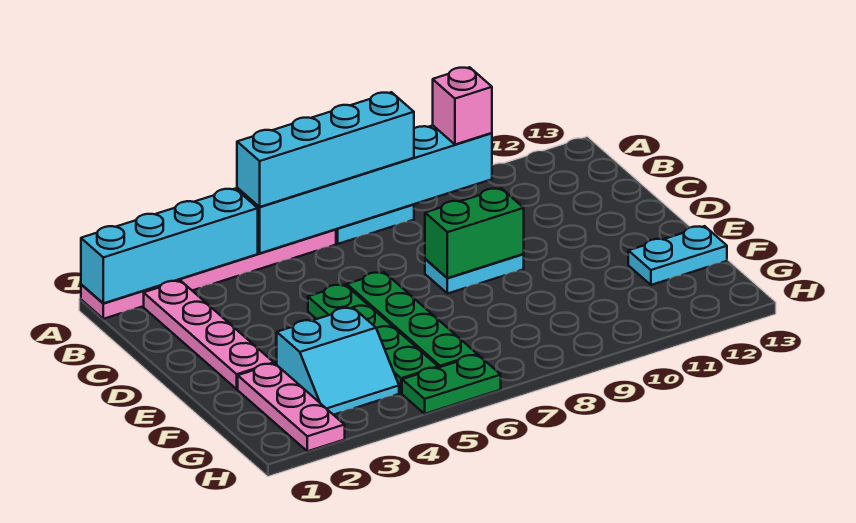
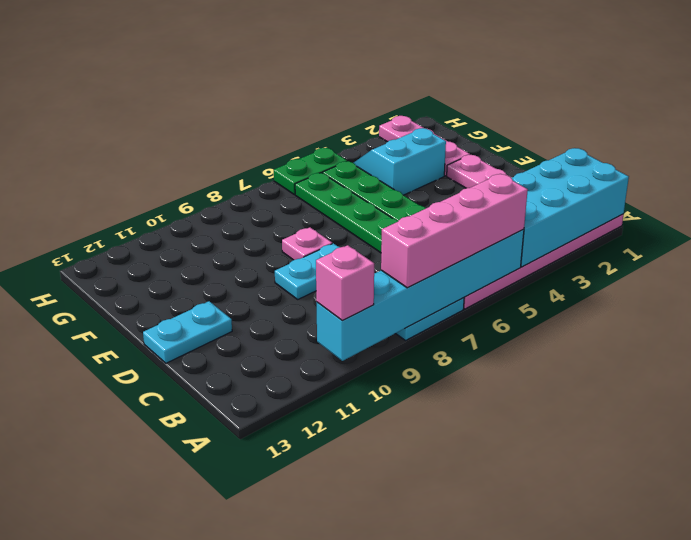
cyan 1x4 brick [81,189,258,303] -> cyan 2x4 brick [512,148,629,267]
cyan 1x4 brick [237,92,414,207] -> pink 1x4 brick [381,174,528,288]
green 1x2 brick [425,188,524,278] -> none
none -> pink 1x1 plate [282,227,332,260]
cyan 1x2 plate [628,226,727,285] -> cyan 1x2 plate moved to [143,301,232,363]

